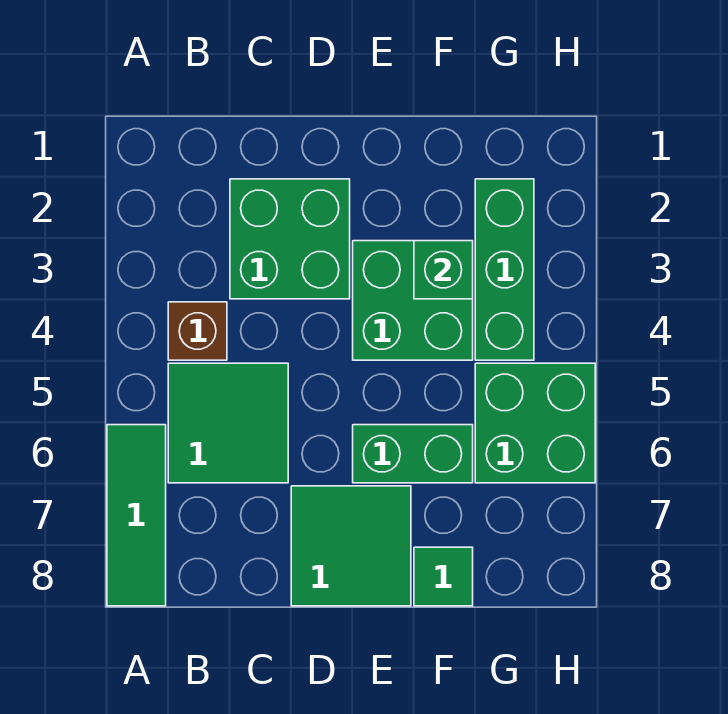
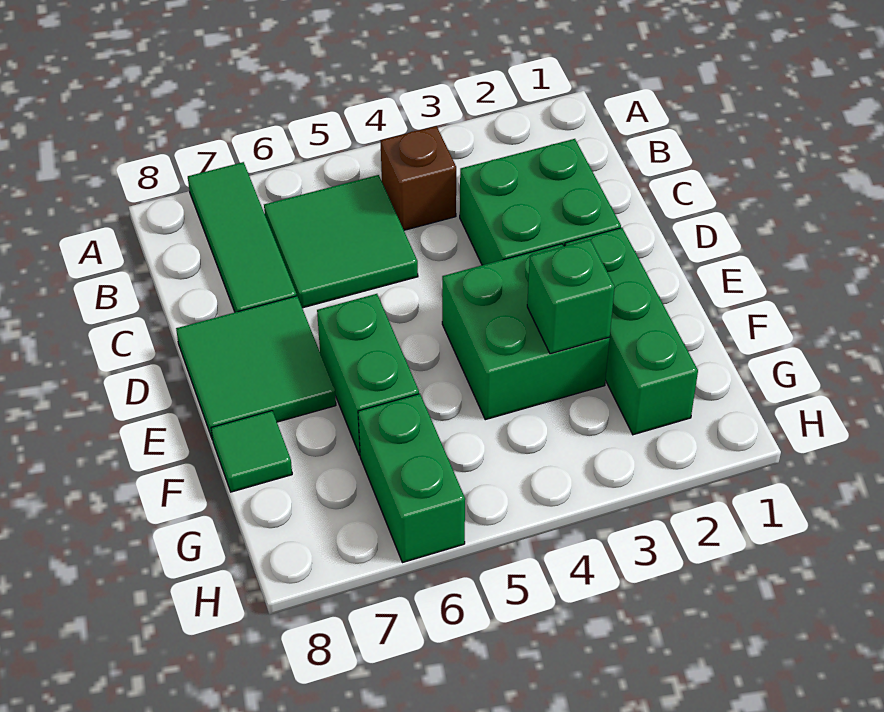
green 1x3 tile [107,425,166,606] -> green 1x3 tile turned to [188,162,297,312]
green 1x3 brick [475,179,534,360] -> green 1x3 brick turned to [565,228,698,435]
green 2x2 brick [475,363,595,483] -> green 1x2 brick [358,394,465,563]

